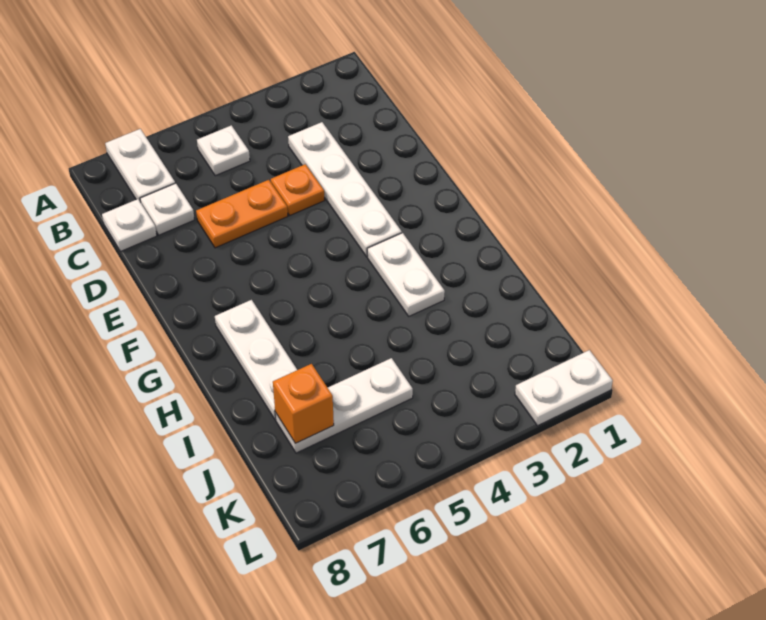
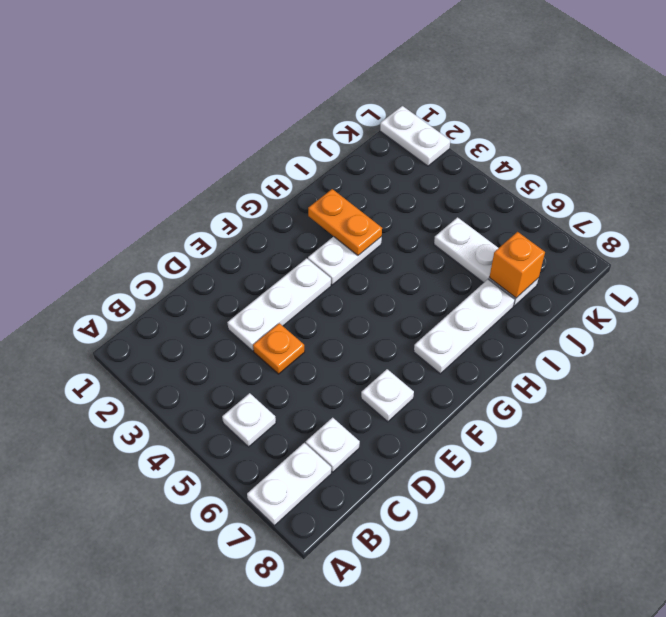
white 1x4 plate [288,122,402,257] -> white 1x3 plate [227,258,331,351]
white 1x1 plate [102,199,157,251] -> white 1x1 plate moved to [361,369,414,422]
orange 1x2 plate [196,180,288,248] -> orange 1x2 plate moved to [308,189,382,255]

